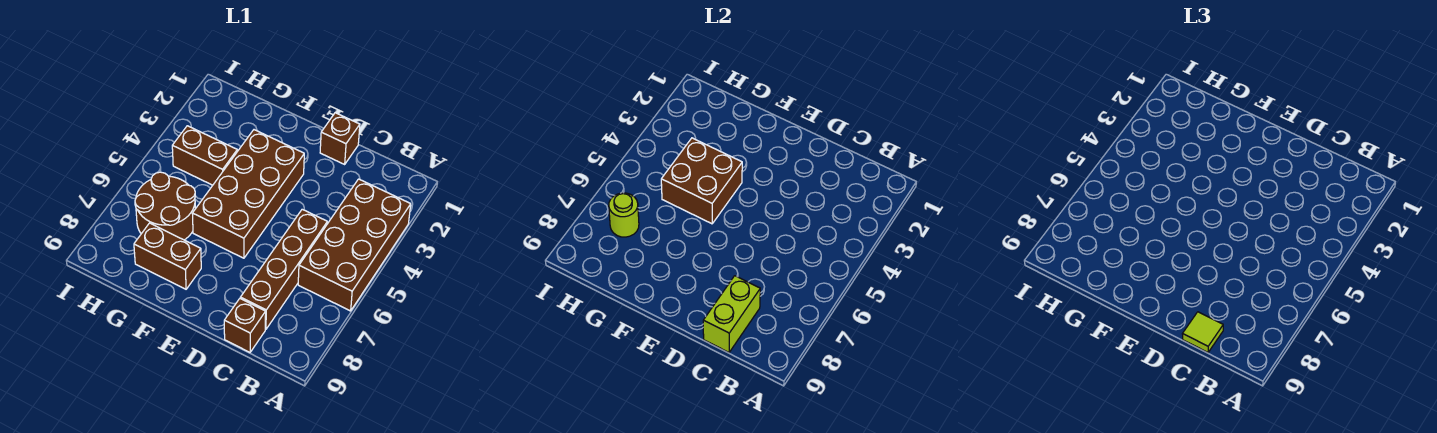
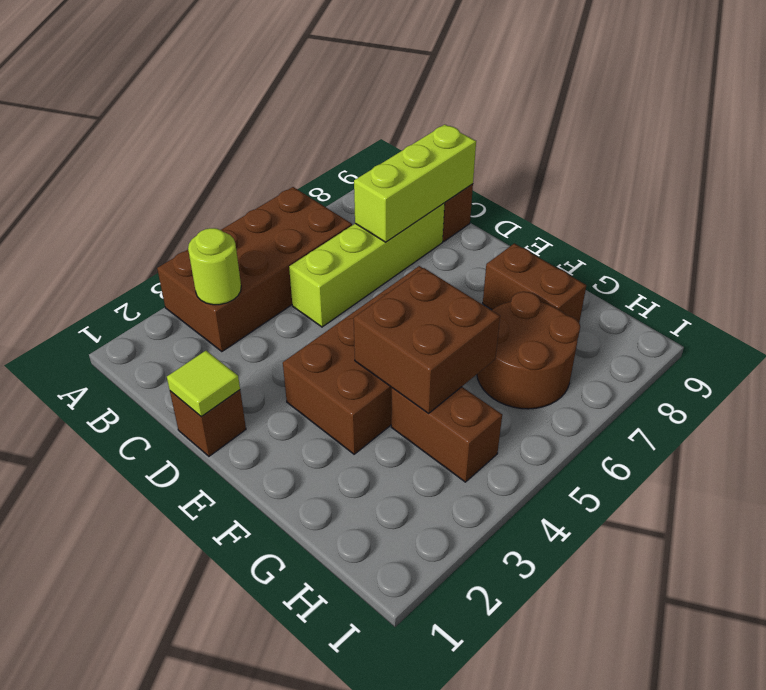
brown 1x4 brick [240,209,327,329] -> lime 1x4 brick [289,203,445,327]
lime 1x2 brick [703,276,760,352] -> lime 1x3 brick [354,124,476,242]
lime 1x1 tile [1183,312,1223,352] -> lime 1x1 tile moved to [167,351,240,416]
lime 1x1 round brick [609,193,639,237] -> lime 1x1 round brick moved to [188,228,241,305]

